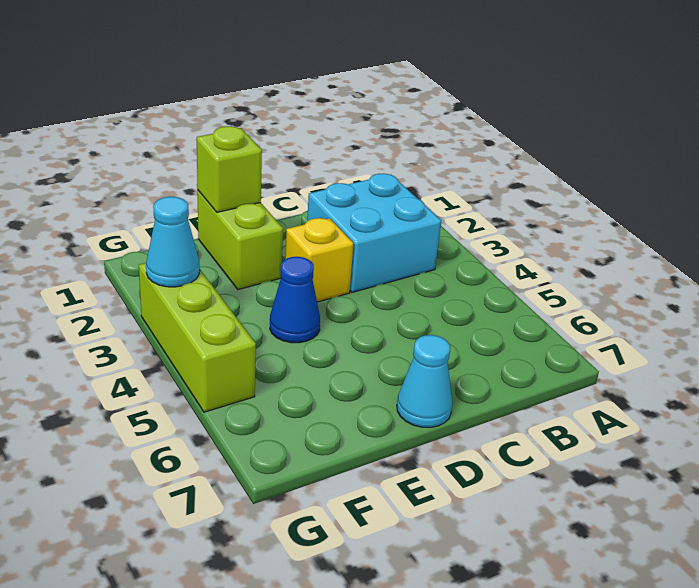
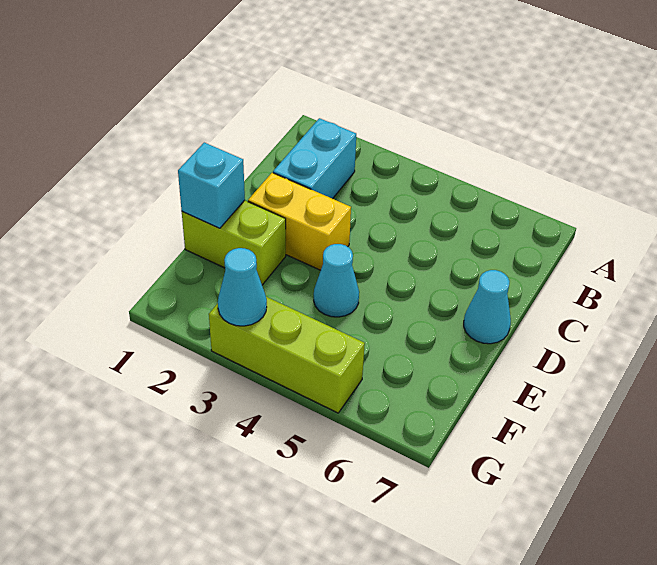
cyan 2x2 brick [307,173,441,292] -> cyan 1x2 brick [273,118,356,199]
yellow 1x1 brick [285,218,353,302] -> yellow 1x2 brick [248,173,351,270]
lime 1x1 brick [197,126,262,212] -> cyan 1x1 brick [178,143,245,228]
blue 1x1 cone [270,257,320,343] -> cyan 1x1 cone [314,244,359,317]

